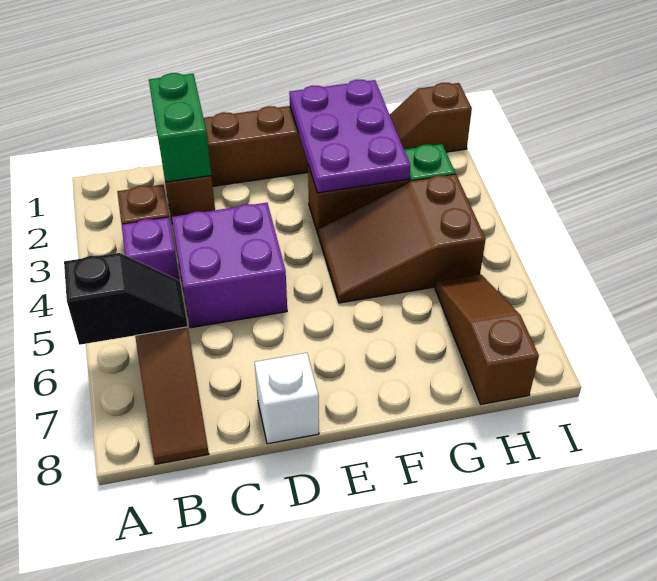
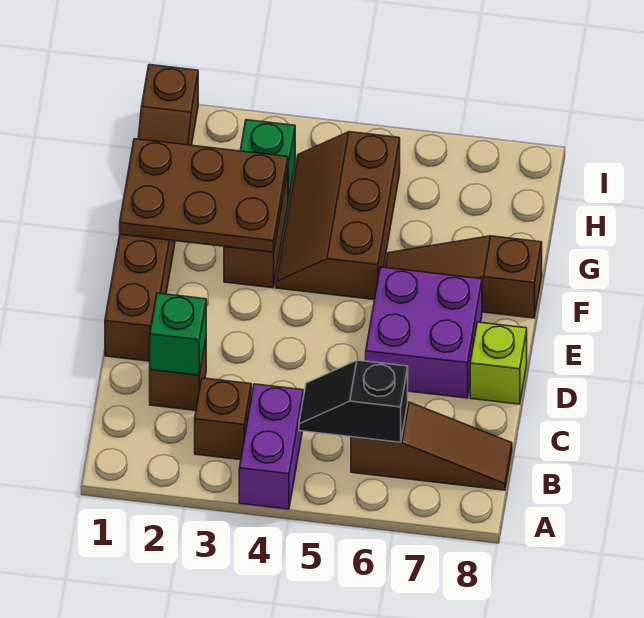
black 1x2 slope [64,253,188,345] -> black 1x2 slope turned to [299,360,408,442]
purple 1x1 brick [121,217,180,281] -> purple 1x2 brick [239,384,303,509]
green 1x2 brick [149,73,211,182] -> green 1x1 brick [150,293,206,375]
purple 2x2 brick [172,203,287,328] -> purple 2x2 brick moved to [366,267,482,398]
white 1x1 brick [255,353,319,444] -> lime 1x1 brick [470,322,527,404]
purple 2x3 plate [289,80,410,193] -> brown 2x3 plate [120,139,288,252]
brown 2x3 slope [318,174,486,303] -> brown 2x3 slope turned to [276,132,400,300]
brown 1x3 slope [435,274,539,404] -> brown 1x3 slope moved to [385,236,542,318]

